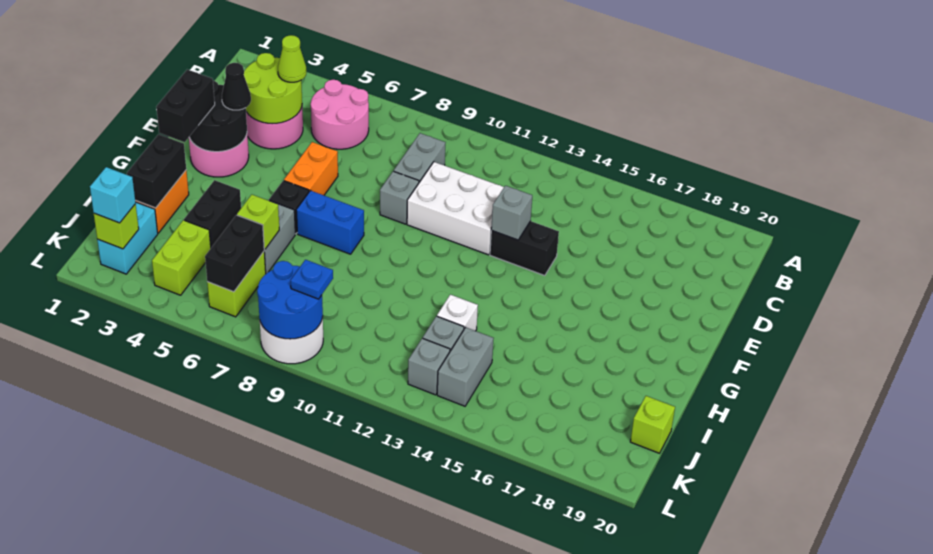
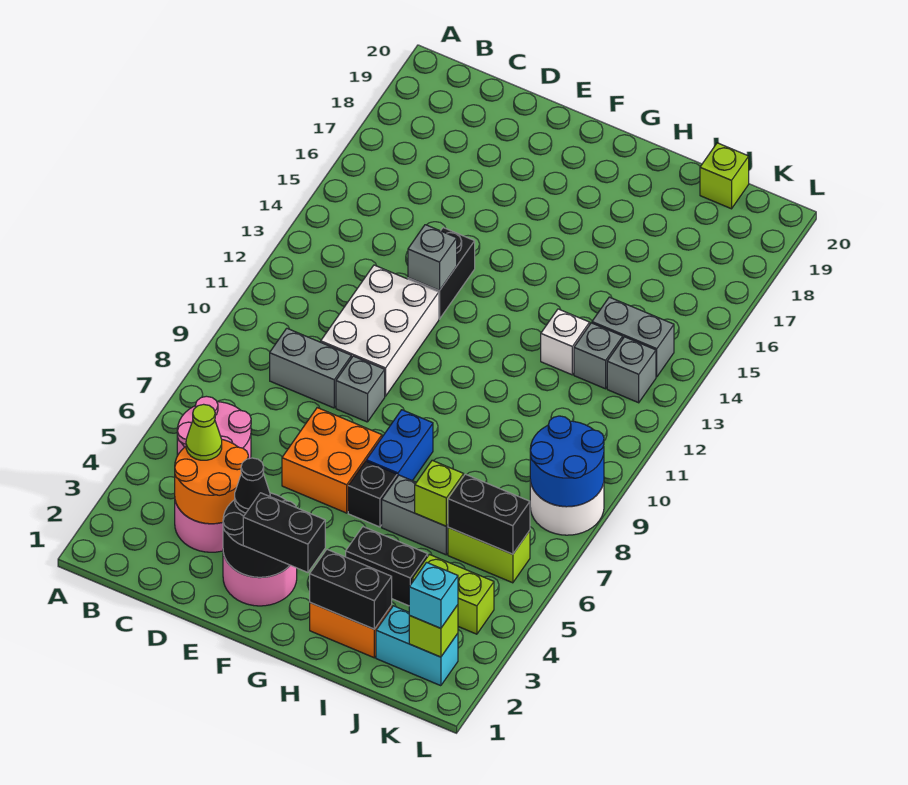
lime 2x2 round brick [244,53,302,124] -> orange 2x2 round brick [175,440,248,524]
orange 1x2 brick [284,142,338,195] -> orange 2x2 brick [282,408,382,513]
blue 1x1 plate [291,260,333,299] -> none

